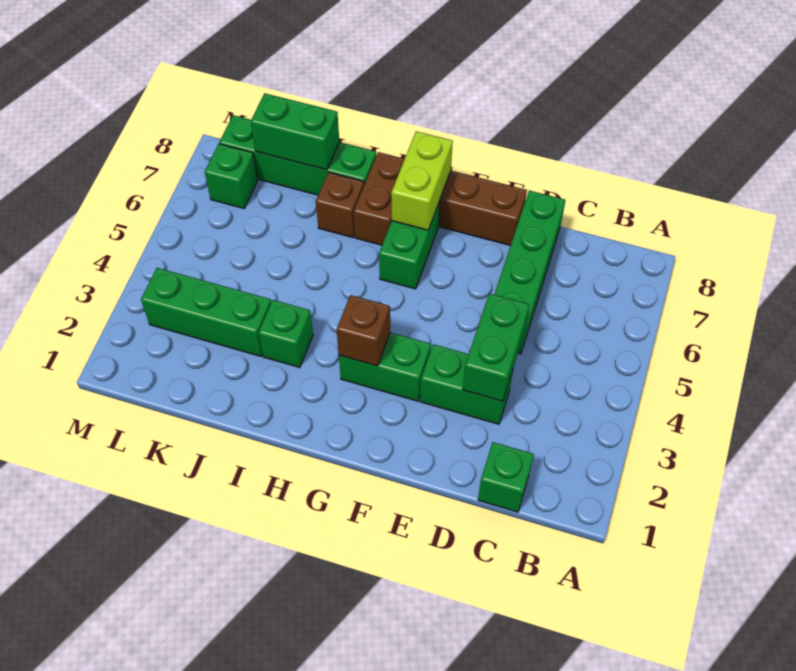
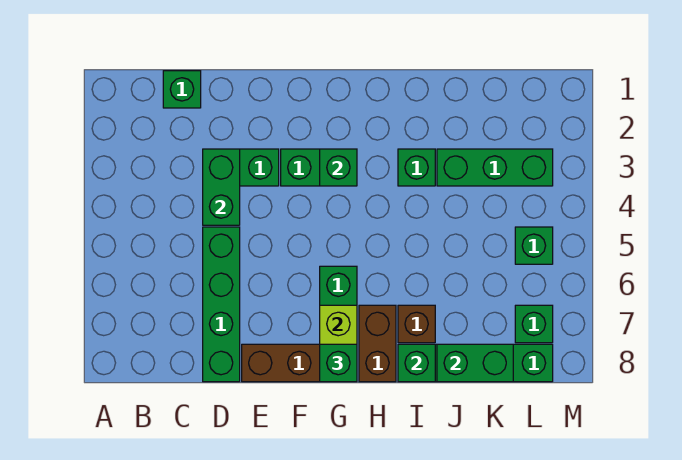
brown 1x1 brick [337,295,390,366] -> green 1x1 brick [320,149,357,186]
none -> green 1x1 brick [320,344,357,382]
none -> green 1x1 brick [398,344,435,382]
none -> green 1x1 brick [515,227,553,264]

